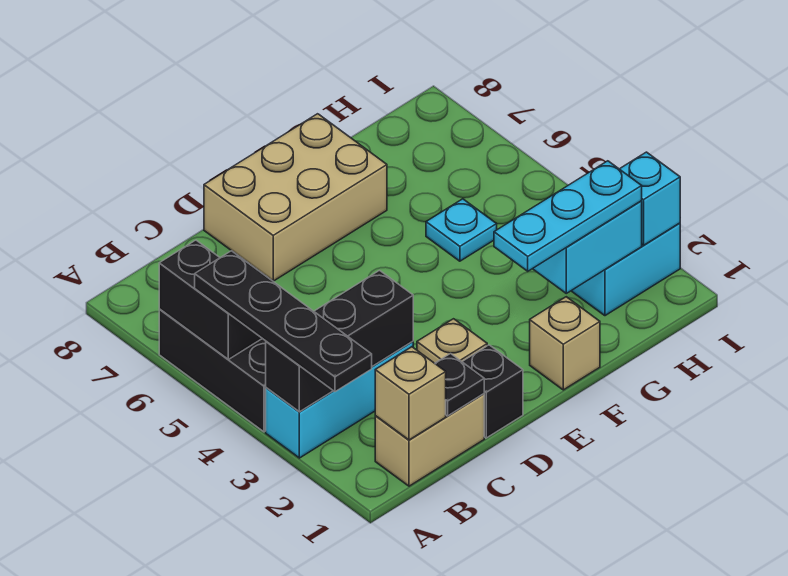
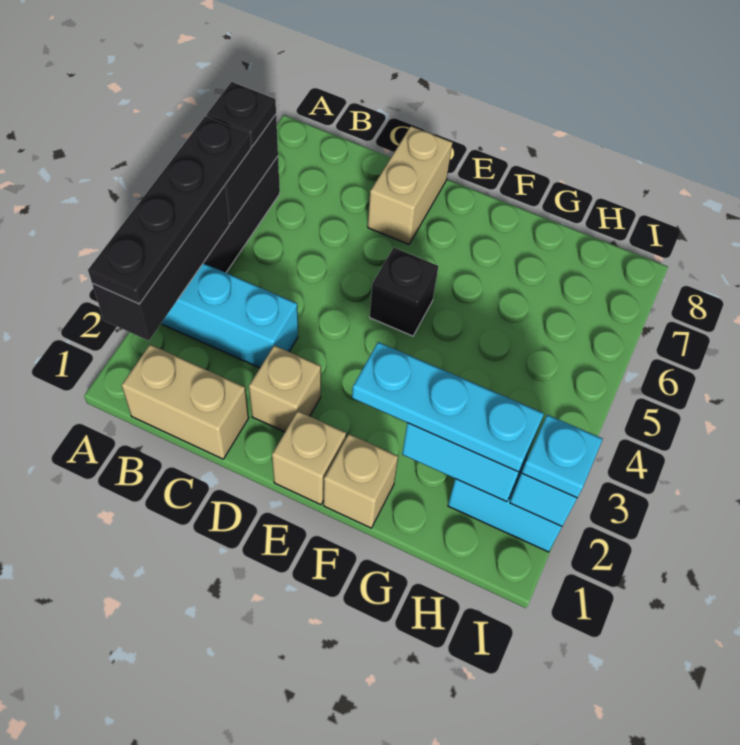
black 1x3 brick [266,270,413,412] -> black 1x3 brick turned to [92,186,229,341]
tan 1x1 brick [375,347,446,440] -> tan 1x1 brick moved to [272,411,346,505]
black 1x1 plate [435,354,484,416] -> black 1x1 plate moved to [207,82,276,146]
black 1x1 brick [462,345,523,438] -> black 1x1 brick moved to [370,248,438,336]
tan 2x3 brick [204,114,387,281] -> tan 1x2 brick [368,126,453,244]
cyan 1x1 plate [426,199,497,261] -> cyan 1x1 plate moved to [522,415,603,498]

